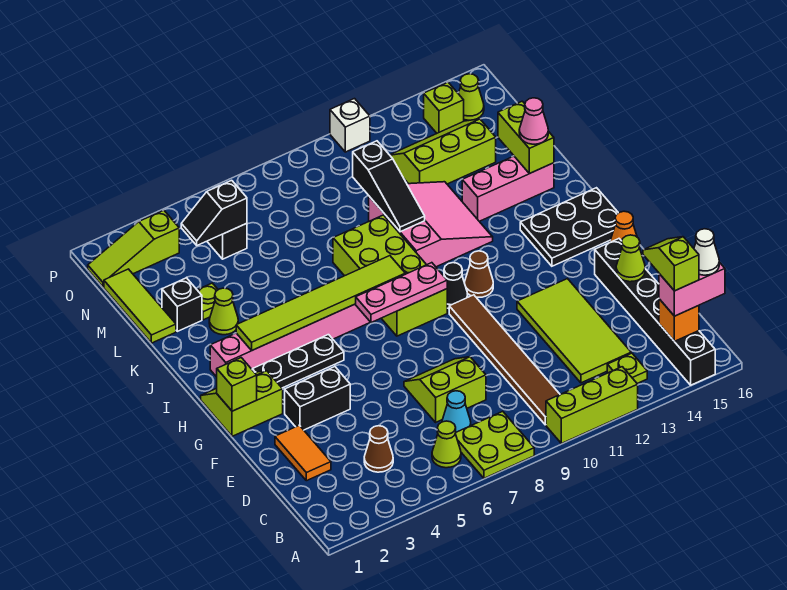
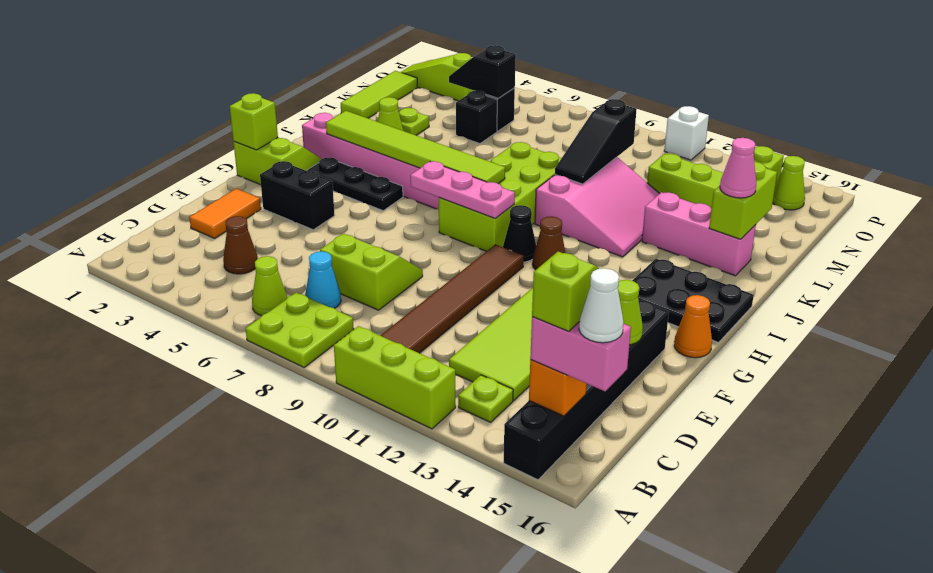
black 1x1 brick [162,278,202,331] -> black 1x1 brick moved to [456,91,497,144]

